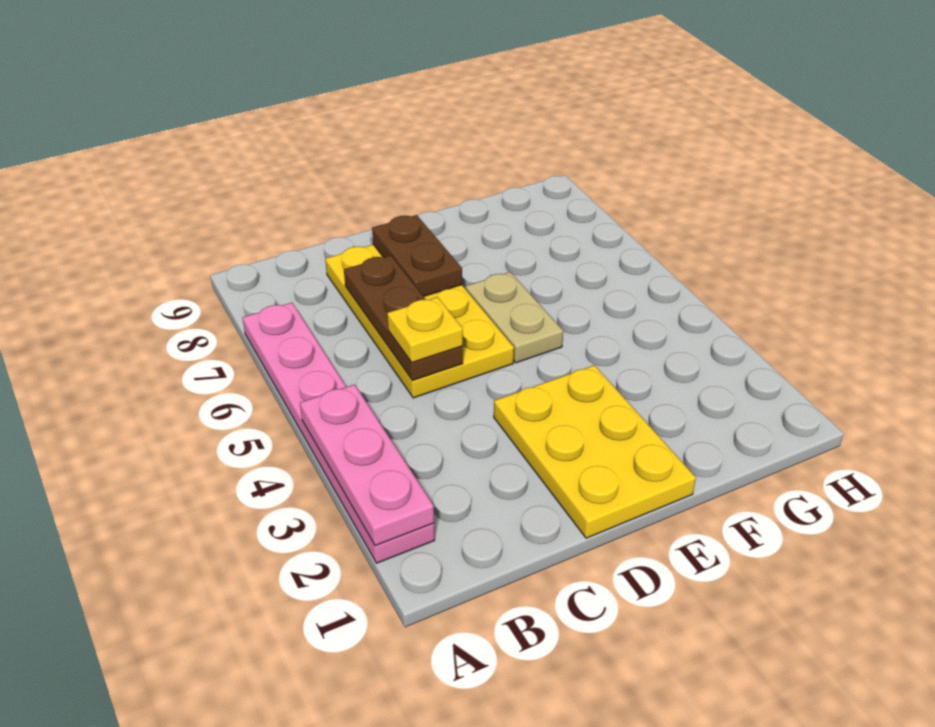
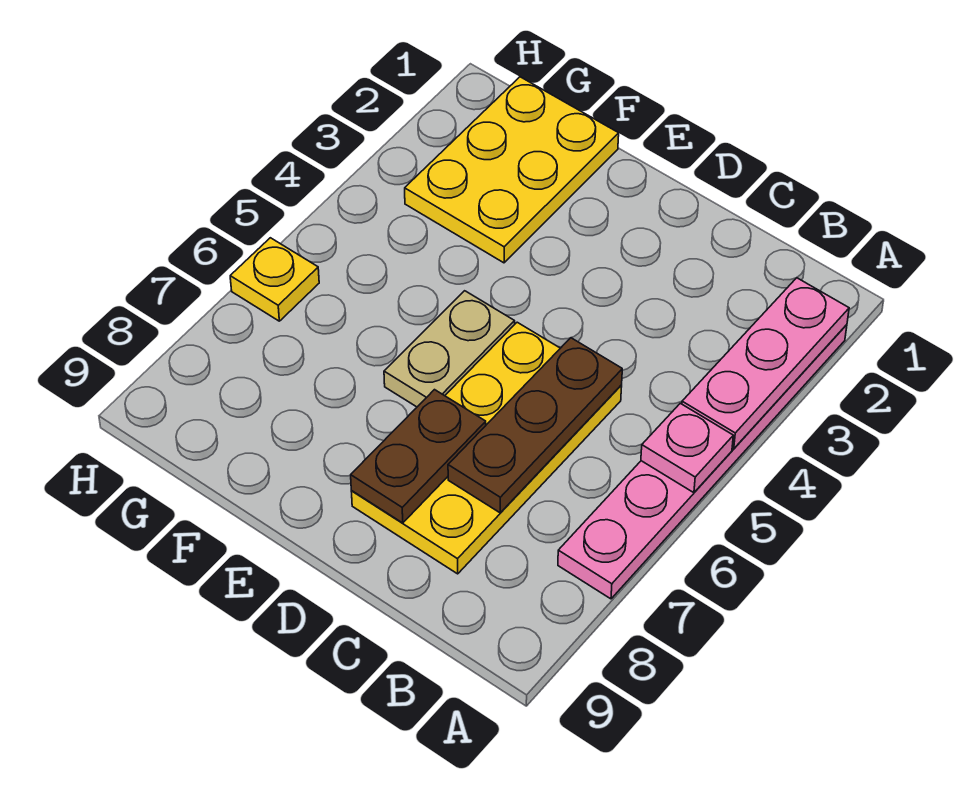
none -> pink 1x1 plate [641,403,733,493]
yellow 1x1 plate [387,297,463,363] -> yellow 1x1 plate moved to [230,238,319,321]
yellow 2x3 plate [494,365,696,538] -> yellow 2x3 plate moved to [405,77,619,263]

